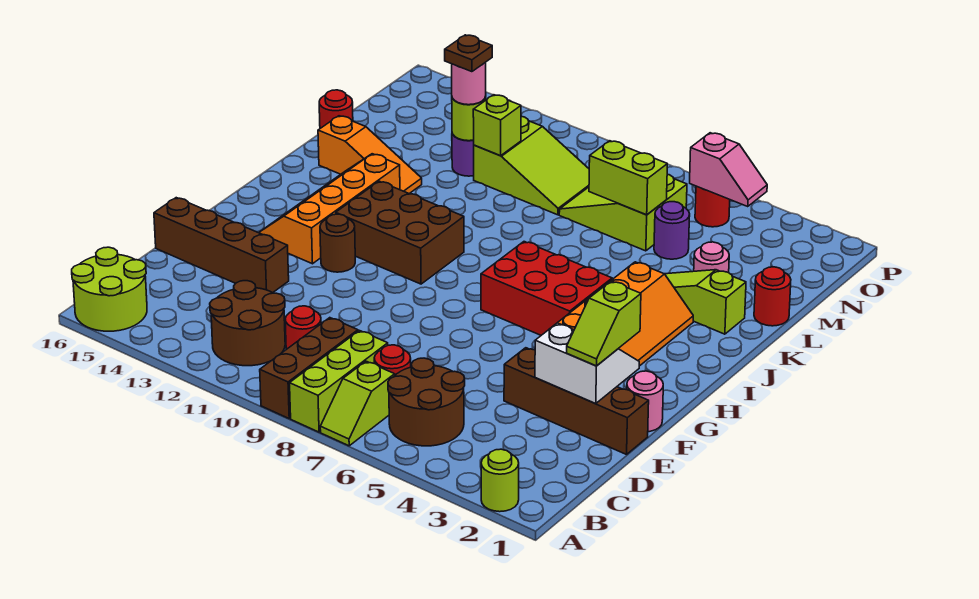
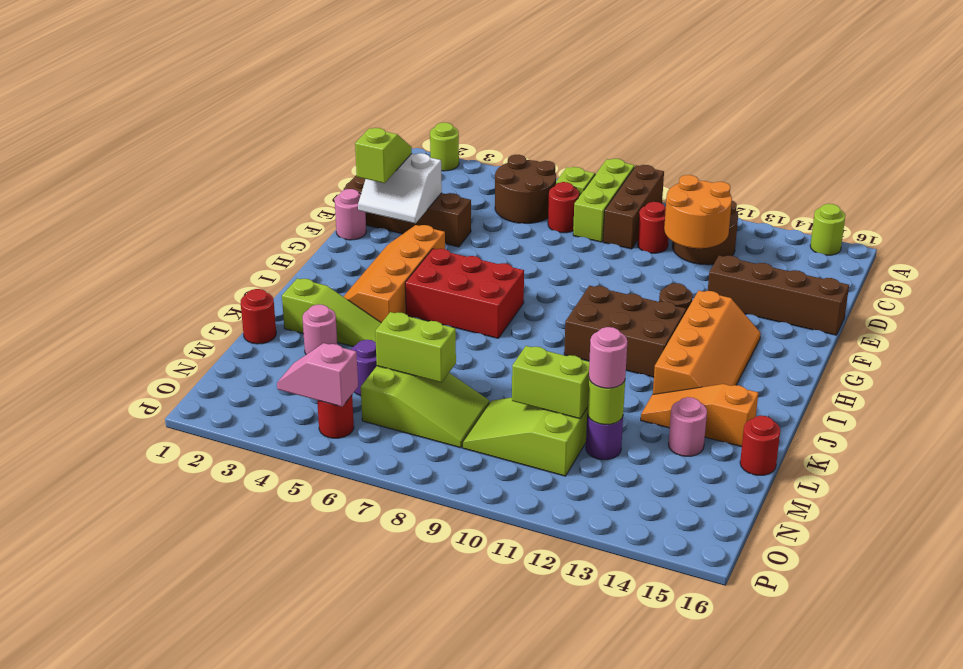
lime 2x2 round brick [72,247,147,331] -> lime 1x1 round brick [810,204,845,255]
none -> orange 2x2 round brick [664,175,732,248]
none -> pink 1x1 round brick [668,397,707,456]
lime 1x1 brick [473,95,521,156] -> lime 1x2 brick [512,346,589,419]
brown 1x1 plate [445,35,492,72] -> none

